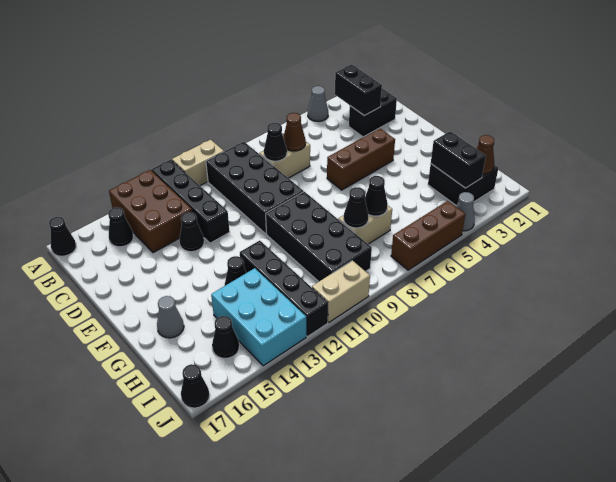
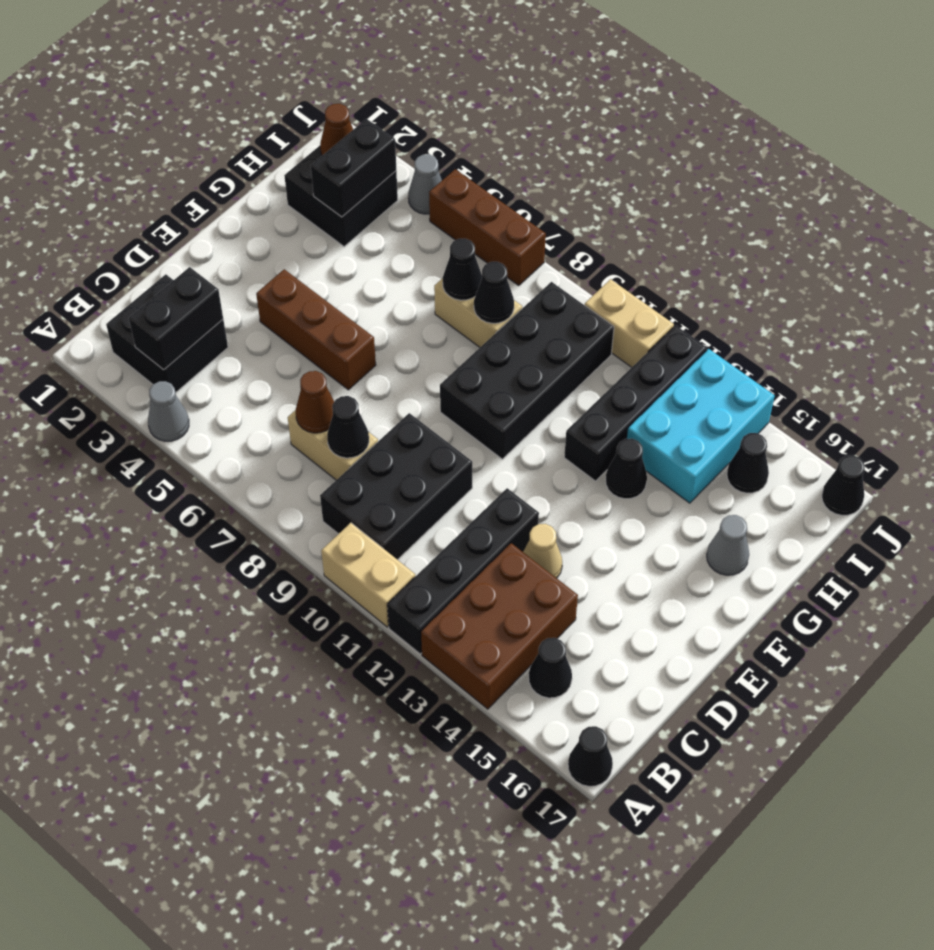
black 2x4 brick [206,142,304,234] -> black 2x3 brick [320,413,472,560]
black 1x2 brick [349,88,397,137] -> black 2x2 brick [106,274,228,392]
black 1x1 cone [179,212,204,252] -> tan 1x1 cone [523,524,562,578]

